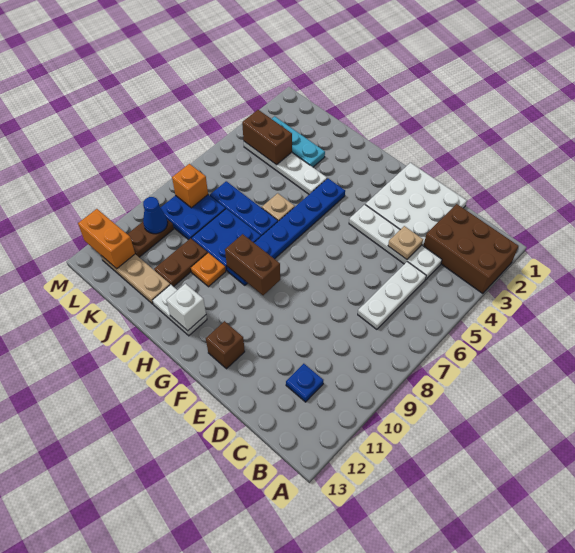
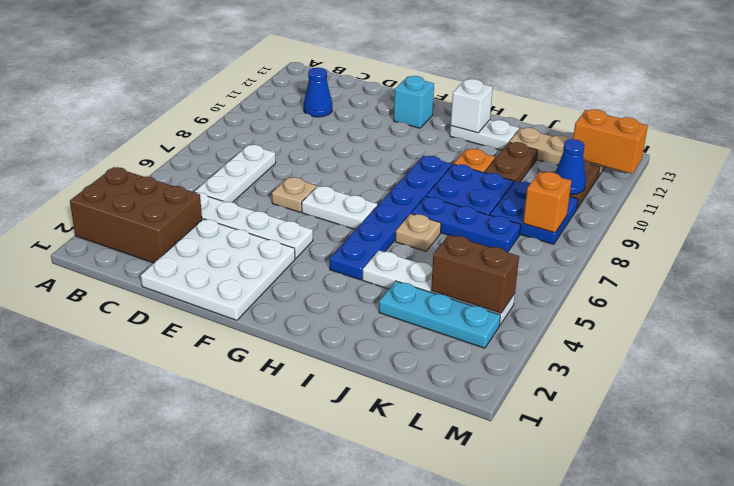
blue 1x1 plate [286,364,323,402] -> blue 1x1 cone [304,67,332,117]
tan 1x1 plate [388,226,423,260] -> tan 1x1 plate moved to [272,177,317,212]
none -> white 1x2 plate [302,186,377,230]
brown 1x1 brick [206,321,245,369] -> cyan 1x1 brick [394,76,434,128]
brown 1x2 brick [225,234,280,295] -> none

